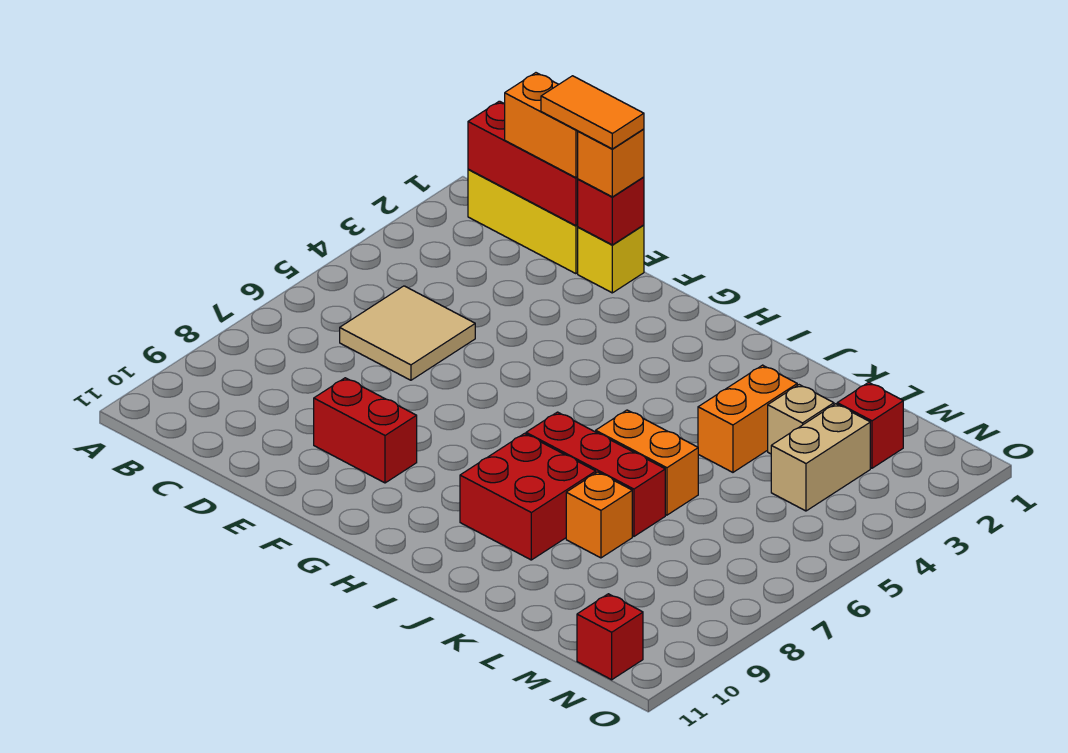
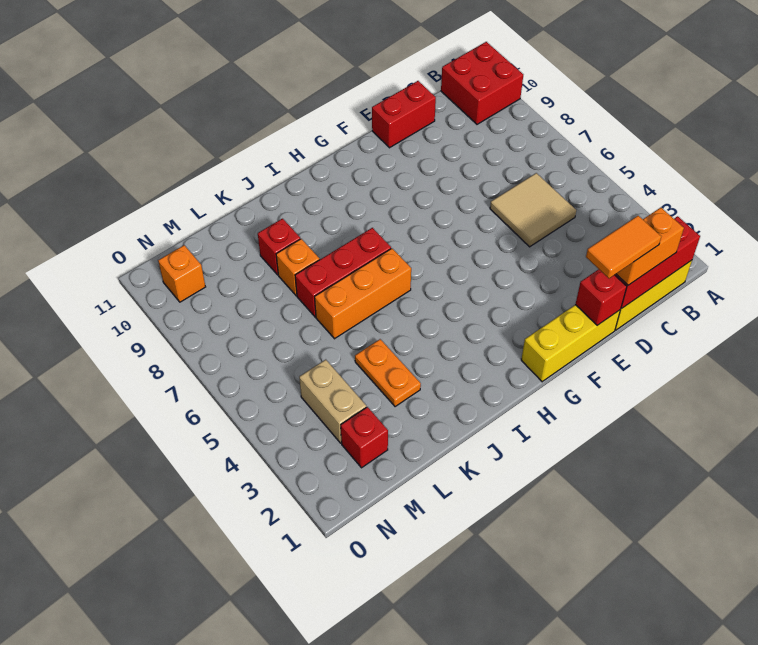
yellow 1x1 brick [578,225,644,293] -> yellow 1x3 brick [521,305,620,382]
orange 1x1 brick [578,129,644,197] -> orange 1x1 brick moved to [158,245,205,302]
red 1x2 brick [314,378,417,483] -> red 1x2 brick moved to [372,81,436,148]
red 2x2 brick [460,434,596,560] -> red 2x2 brick moved to [441,42,523,124]
orange 1x2 brick [596,410,698,515] -> orange 1x3 brick [315,248,411,339]
orange 1x2 brick [698,365,797,472] -> orange 1x2 plate [355,339,421,407]
tan 1x1 brick [768,385,834,454] -> none
red 1x1 brick [577,594,643,680] -> red 1x1 brick moved to [258,219,300,275]

